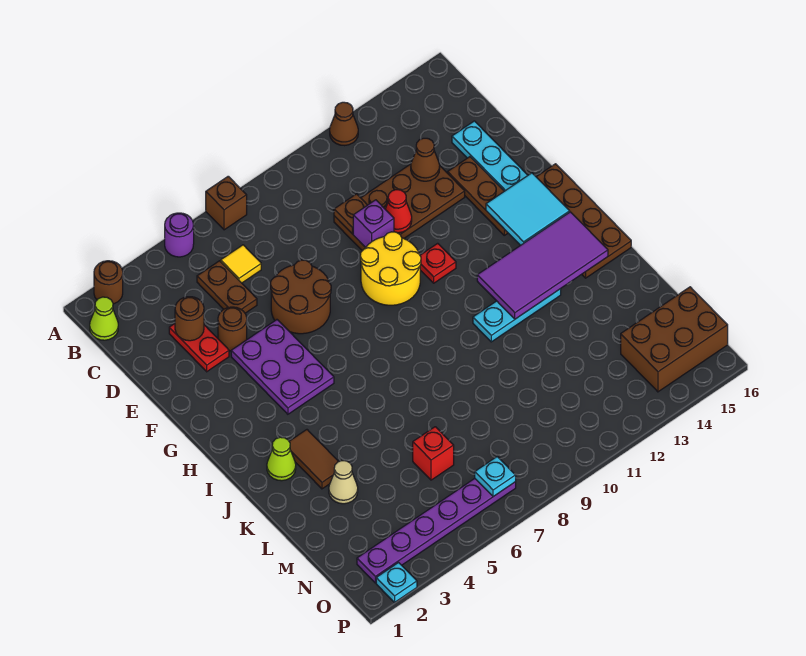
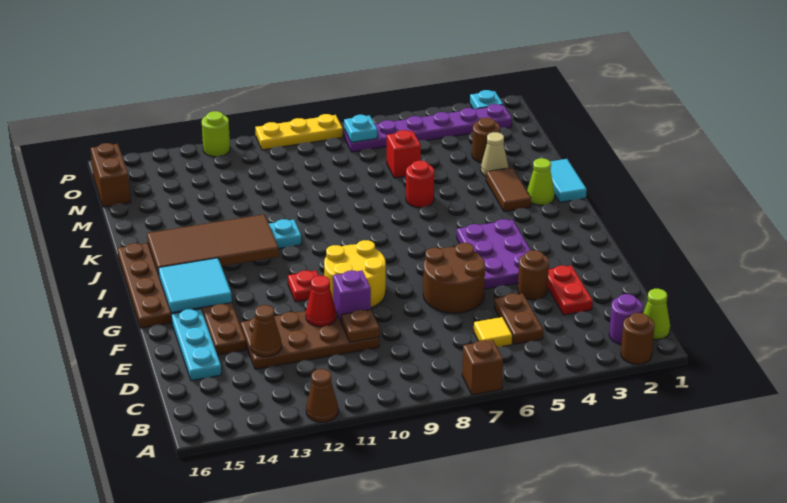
purple 1x1 round brick [165,213,194,257] -> purple 1x1 round brick moved to [609,294,642,345]
brown 1x1 round brick [175,297,204,341] -> brown 1x1 round brick moved to [472,118,500,163]
purple 2x4 tile [477,212,608,319] -> brown 2x4 tile [147,214,279,275]
none -> cyan 1x2 tile [550,159,587,202]
none -> red 1x1 round brick [406,161,434,208]
brown 2x3 brick [621,287,728,392] -> brown 1x2 brick [91,143,130,207]
none -> yellow 1x3 plate [255,114,343,150]
none -> lime 1x1 round brick [202,111,230,157]

